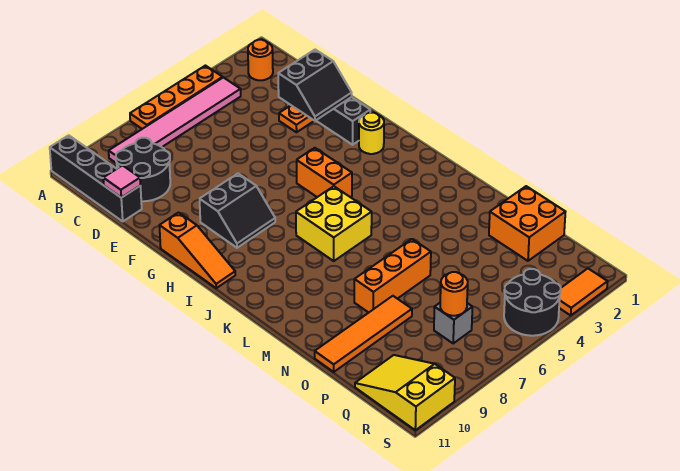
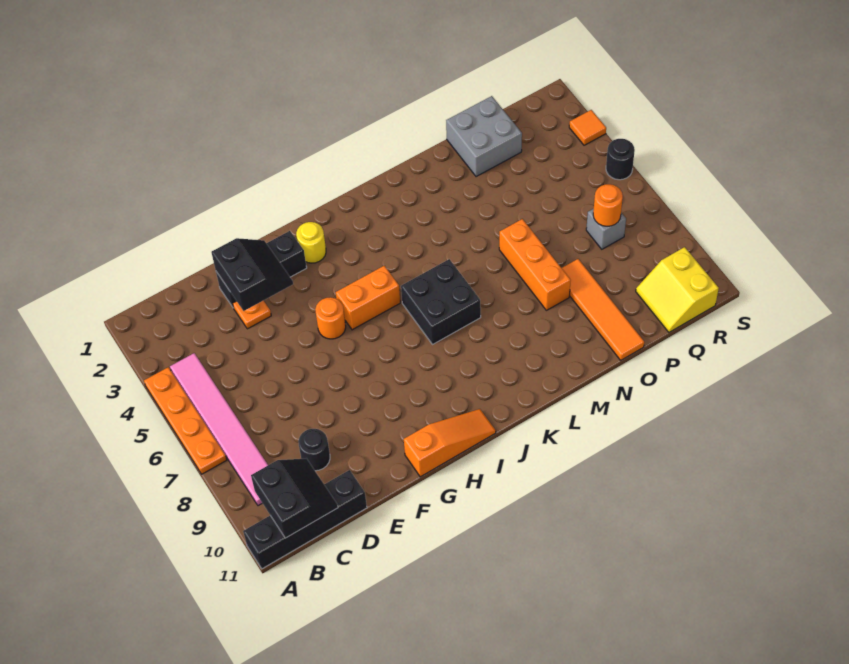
orange 1x1 round brick [248,40,273,80] -> orange 1x1 round brick moved to [315,297,346,339]
black 2x2 round brick [116,138,170,201] -> black 1x1 round brick [298,429,330,471]
pink 1x1 tile [103,165,140,198] -> none
black 2x2 slope [200,174,275,248] -> black 2x2 slope moved to [251,458,338,538]
yellow 2x2 brick [296,186,372,261] -> black 2x2 brick [401,259,481,344]
orange 2x2 brick [489,186,565,261] -> grey 2x2 brick [446,96,522,177]
yellow 2x3 slope [355,355,455,430] -> yellow 2x2 slope [636,247,719,332]
black 2x2 round brick [504,269,561,336] -> black 1x1 round brick [606,139,635,180]
orange 1x2 tile [559,269,608,315] -> orange 1x1 tile [569,110,606,145]

